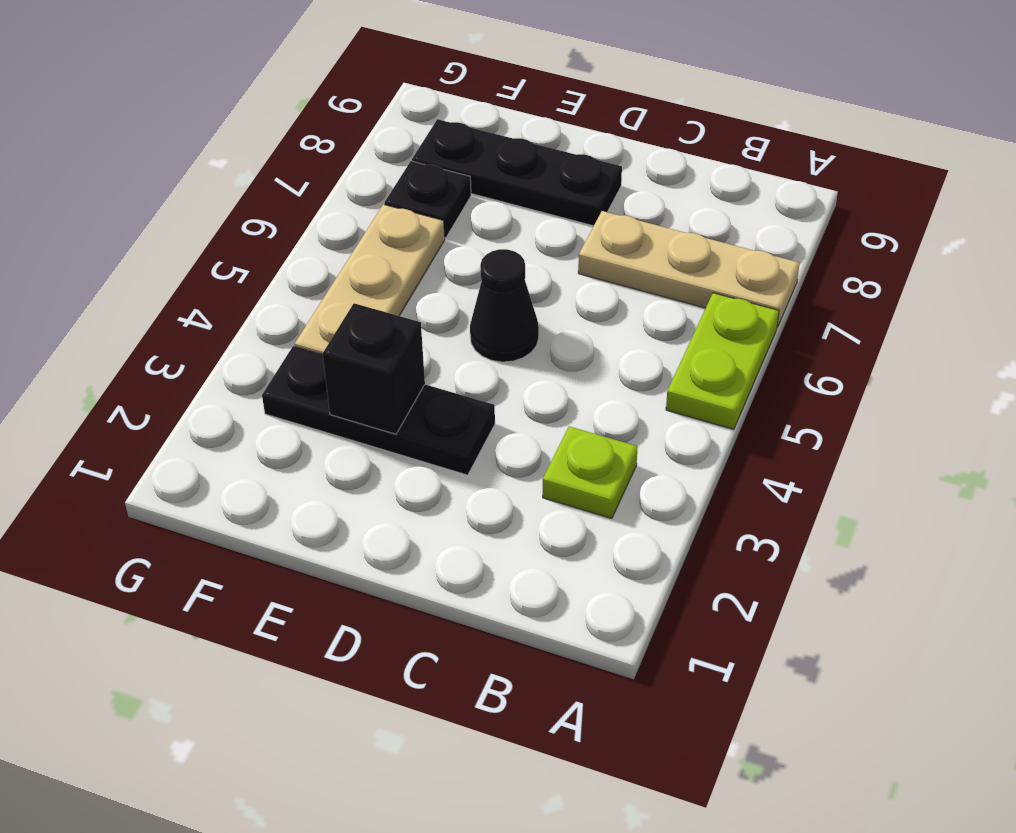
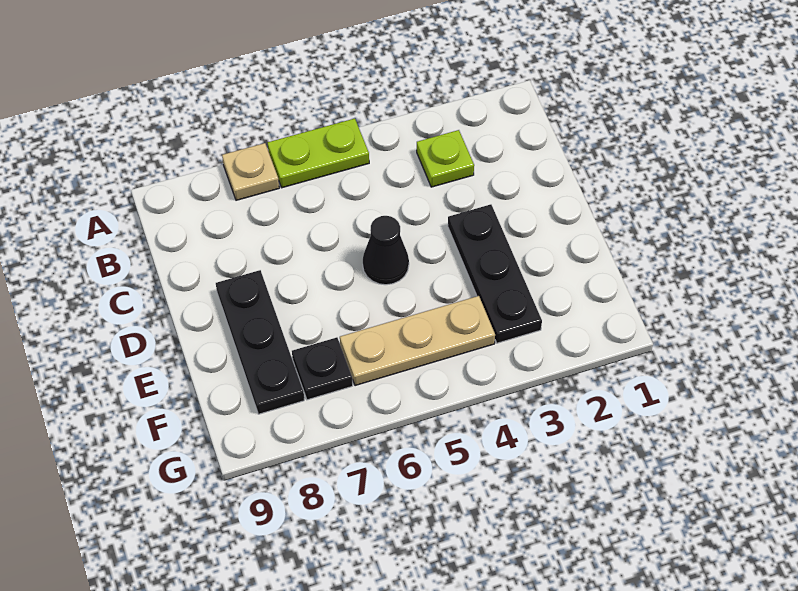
tan 1x3 plate [578,211,800,327] -> tan 1x1 plate [222,143,279,200]
black 1x1 brick [323,303,425,434] -> none

